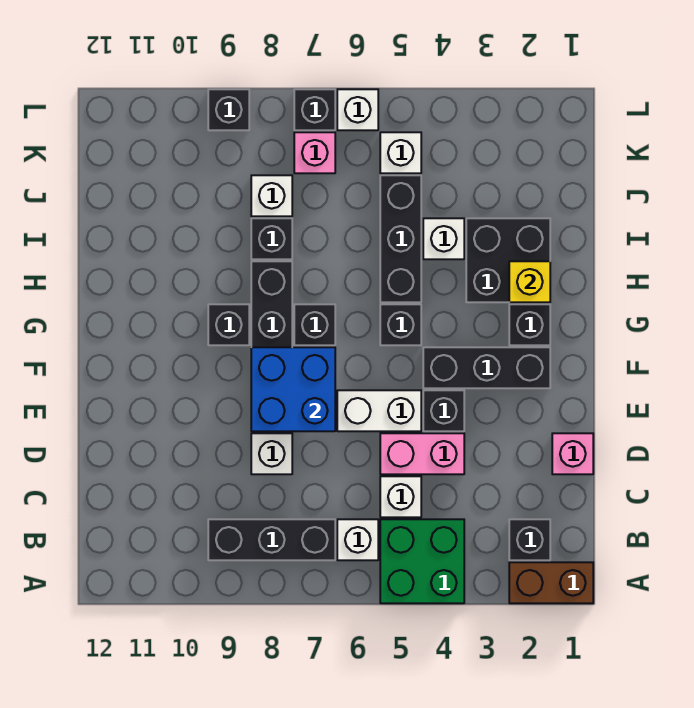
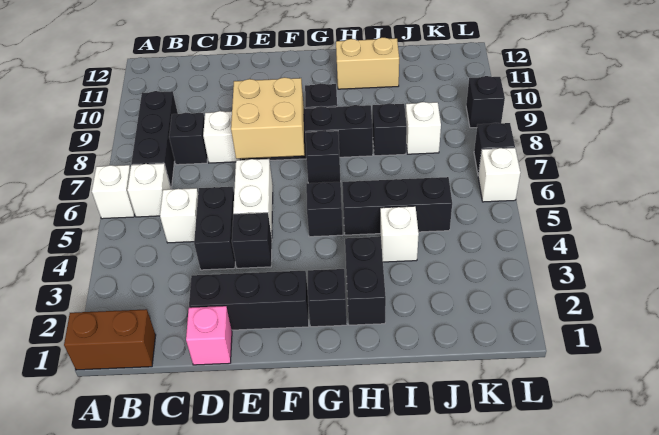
brown 1x2 brick [509,562,593,603] -> brown 1x2 brick turned to [64,309,156,370]
green 2x2 brick [380,519,464,603] -> none
black 1x1 brick [509,519,550,560] -> black 1x1 brick moved to [169,113,208,165]
pink 1x2 brick [380,433,464,474] -> black 1x2 brick [194,187,235,270]
blue 2x2 brick [251,347,335,431] -> tan 2x2 brick [231,77,304,159]
black 1x3 brick [423,347,550,388] -> black 1x3 brick turned to [189,271,309,330]
black 2x2 brick [466,218,550,302] -> black 1x2 brick [345,237,386,325]
yellow 1x1 brick [509,261,550,302] -> none
none -> tan 1x2 brick [336,37,399,89]
white 1x1 brick [380,132,421,173] -> white 1x1 brick moved to [92,165,135,219]
pink 1x1 brick [294,132,335,173] -> none

